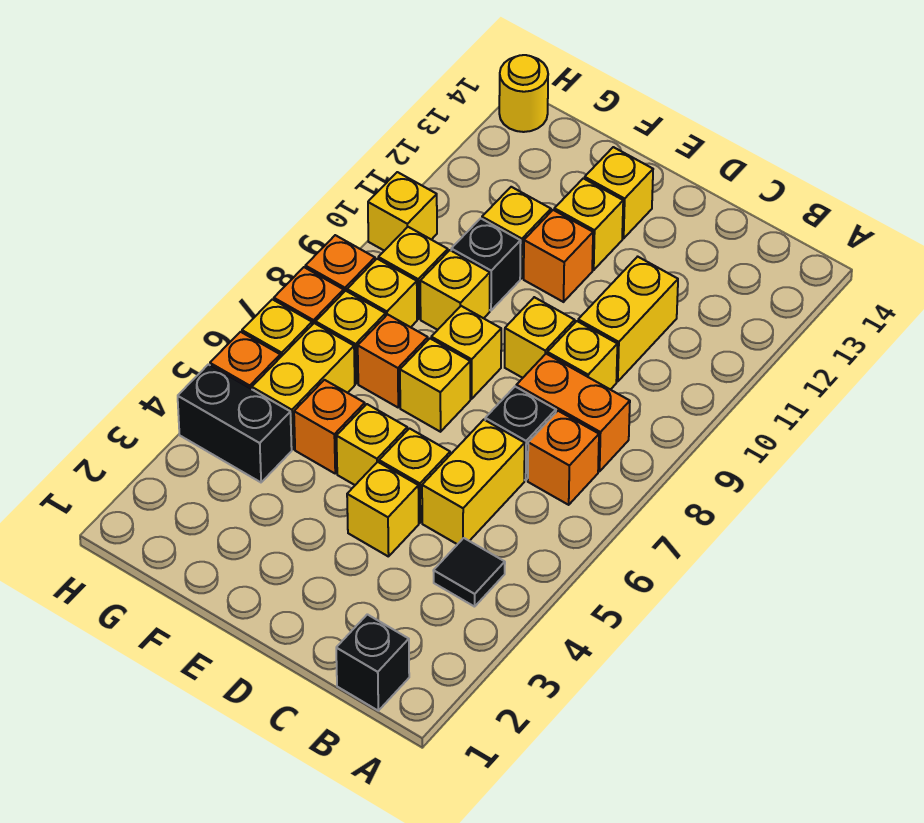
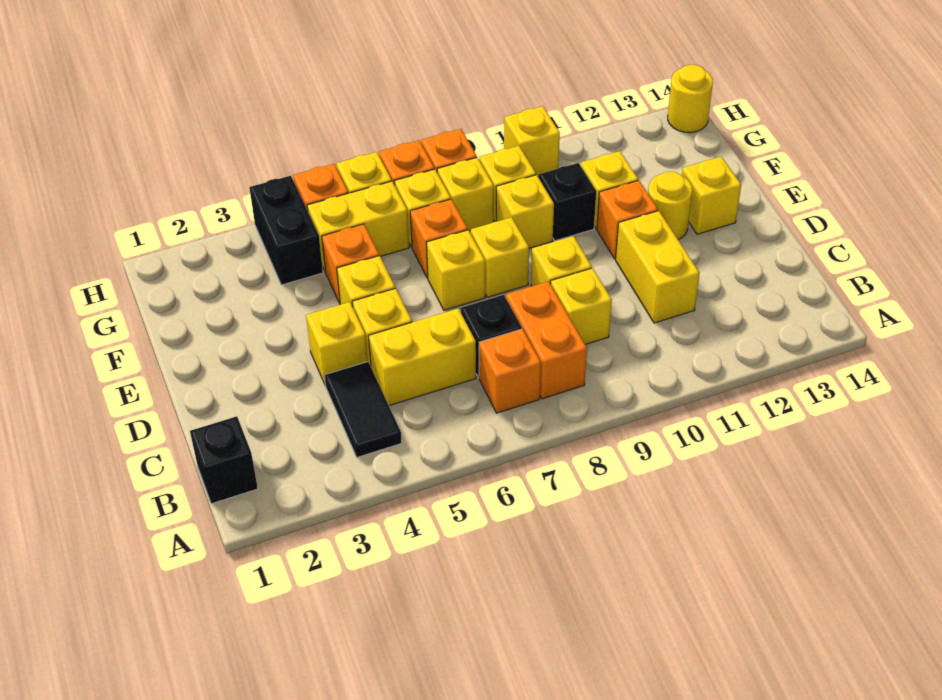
black 1x1 tile [433,538,505,607] -> black 1x2 tile [324,362,402,457]
yellow 1x2 brick [578,257,678,382] -> yellow 1x2 brick turned to [616,211,700,323]
yellow 1x1 brick [554,178,623,270] -> yellow 1x1 round brick [648,172,692,240]

